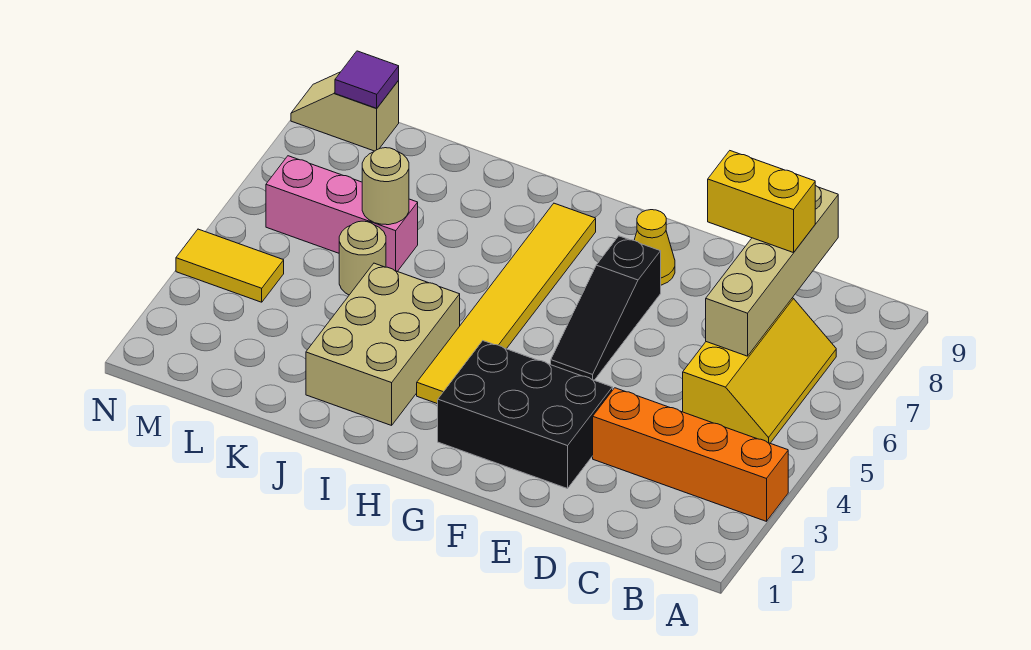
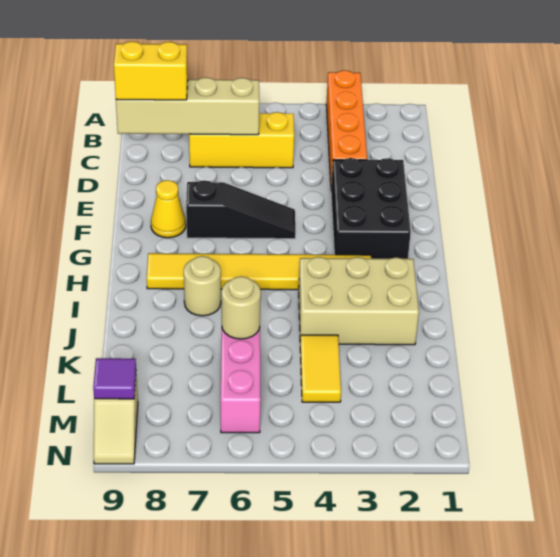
yellow 1x2 brick [708,151,815,253] -> yellow 1x2 brick turned to [114,41,188,100]
tan 1x1 round brick [339,221,386,295] -> tan 1x1 round brick moved to [184,256,221,316]
yellow 1x2 tile [176,229,284,302] -> yellow 1x2 tile moved to [300,335,341,402]

